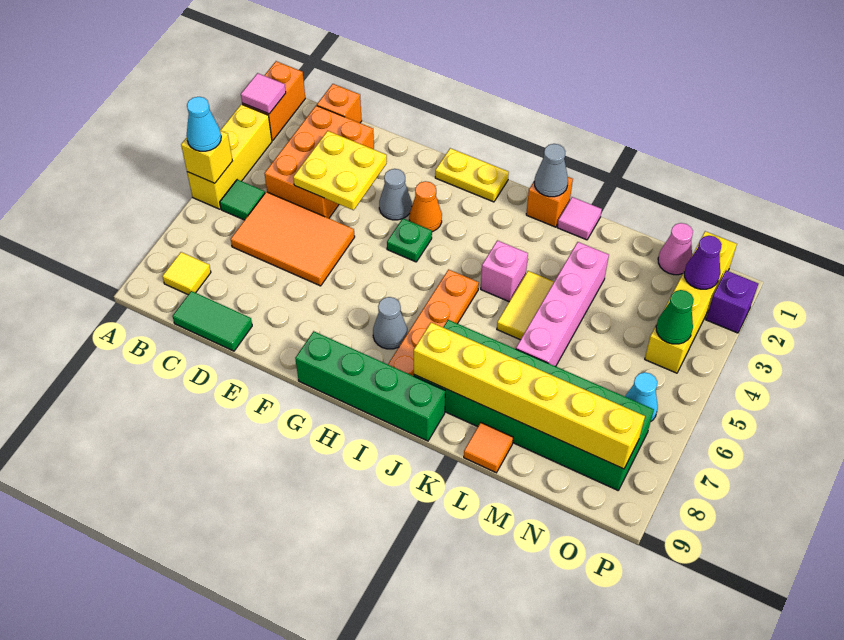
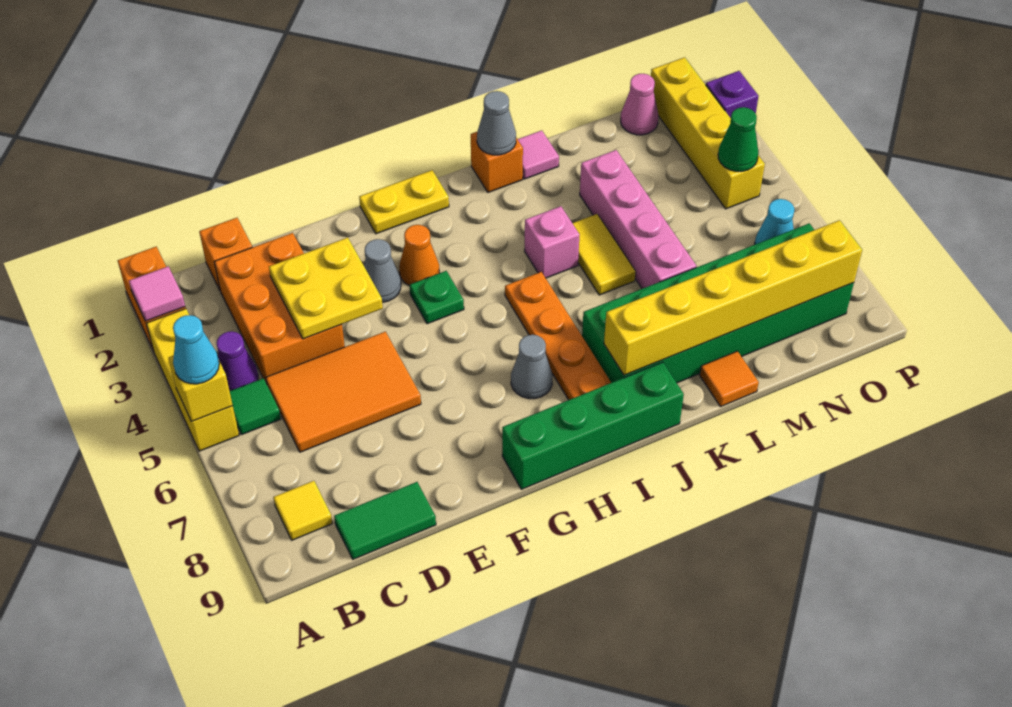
purple 1x1 cone [684,236,722,289] -> purple 1x1 cone moved to [216,332,258,391]

